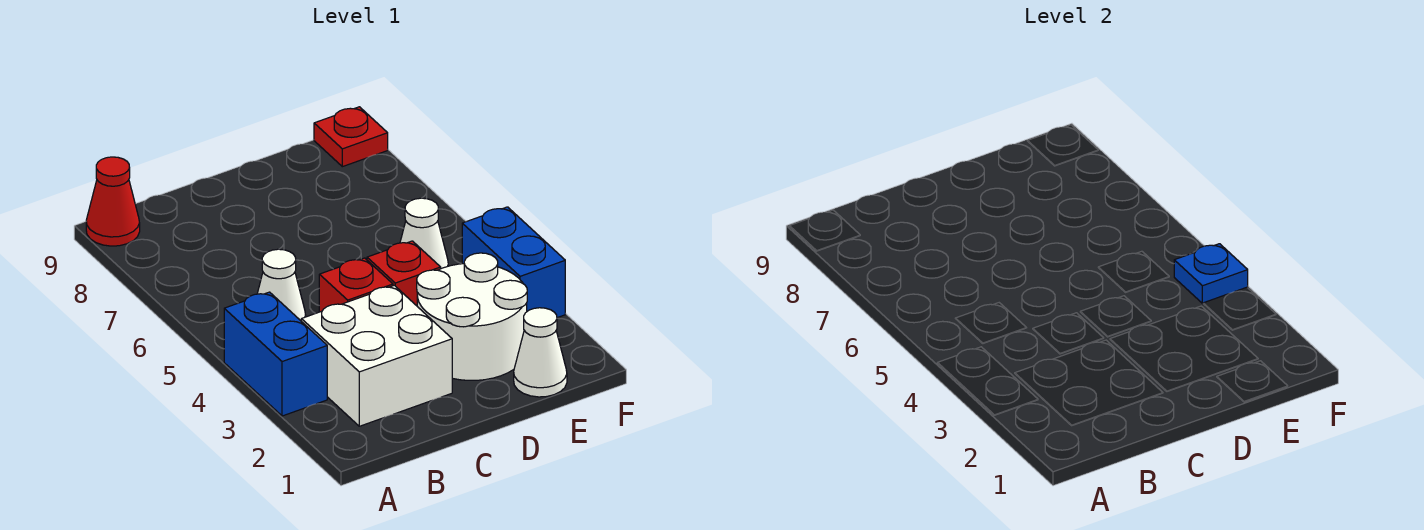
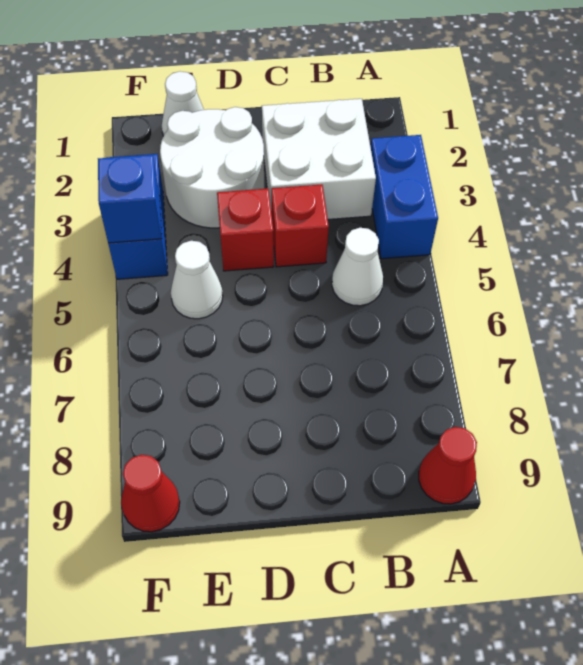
blue 1x1 plate [1174,244,1248,303] -> blue 1x1 brick [98,155,162,243]
red 1x1 plate [314,107,388,167] -> red 1x1 cone [121,455,180,532]

